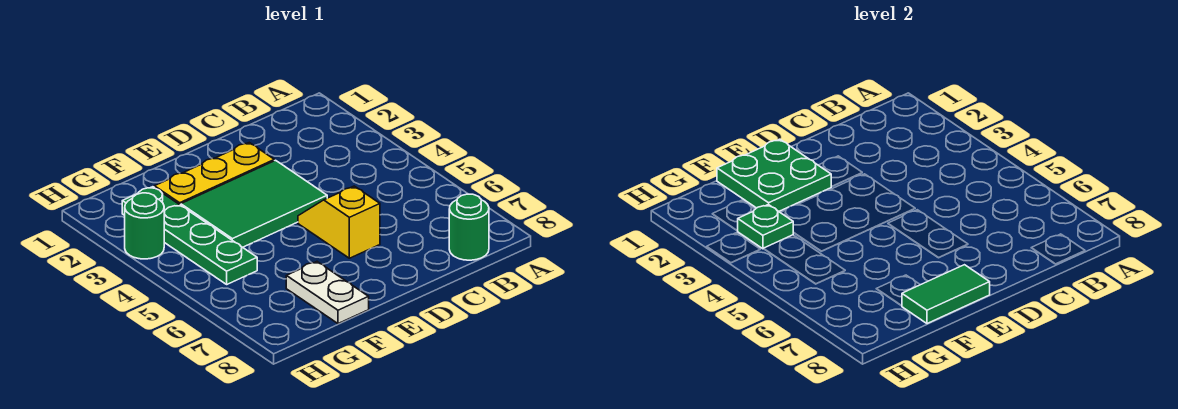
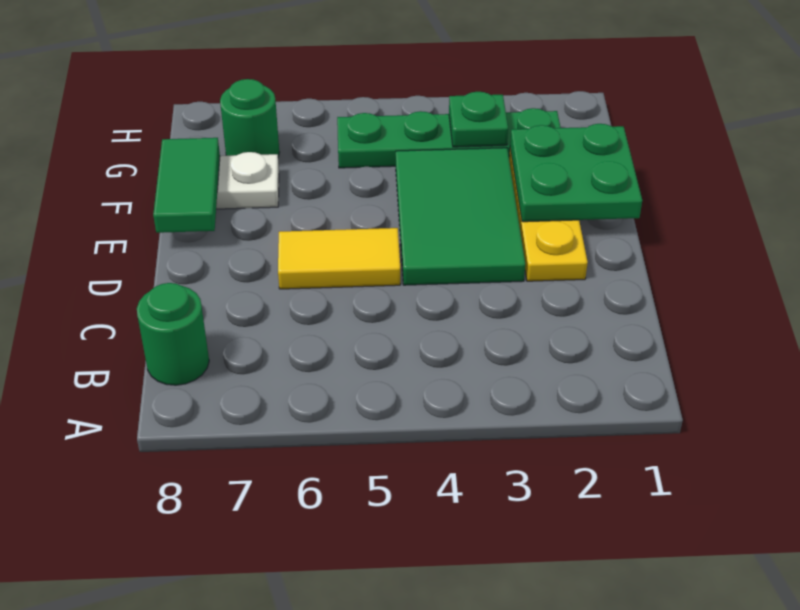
yellow 1x2 slope [298,186,380,258] -> yellow 1x2 tile [278,228,400,289]
green 1x1 round brick [125,193,164,259] -> green 1x1 round brick moved to [220,79,280,156]

